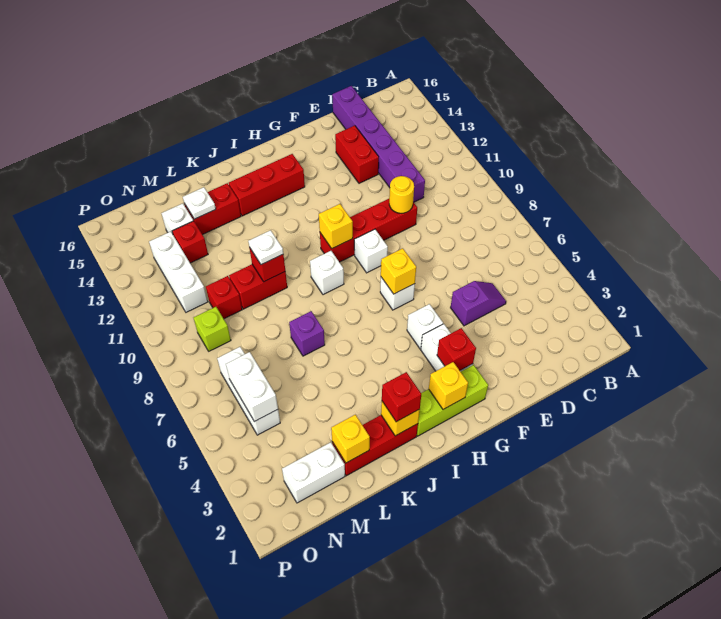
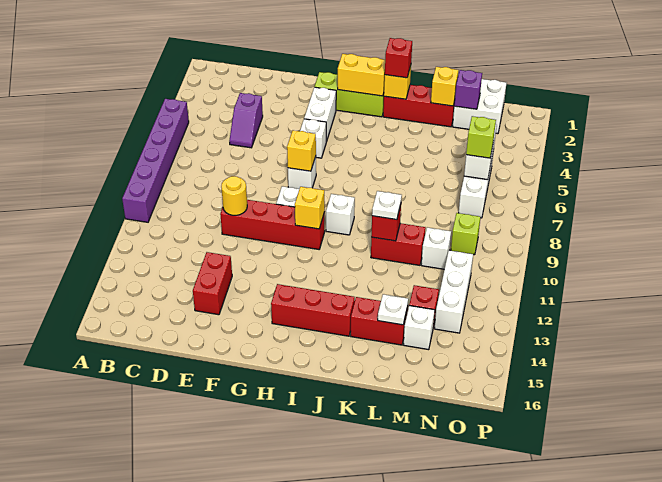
purple 1x2 slope [451,281,506,326] -> purple 1x2 slope turned to [229,93,263,148]
purple 1x6 brick [332,86,425,202] -> purple 1x6 brick moved to [122,99,189,222]
red 1x1 brick [437,328,476,370] -> none
yellow 1x1 brick [429,362,468,409] -> yellow 1x2 brick [338,54,385,96]
purple 1x1 brick [289,311,325,356] -> purple 1x1 brick moved to [454,70,482,109]
white 1x2 brick [282,442,345,503] -> white 2x2 brick [453,79,506,134]
red 1x1 brick [206,276,242,319] -> white 1x1 brick [421,227,451,269]
none -> lime 1x1 brick [466,116,496,158]

